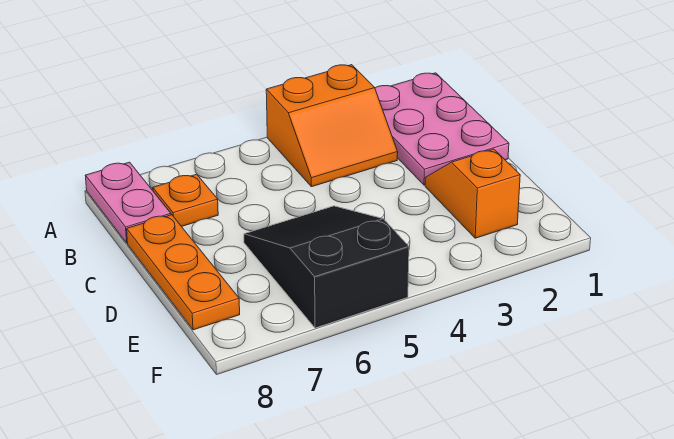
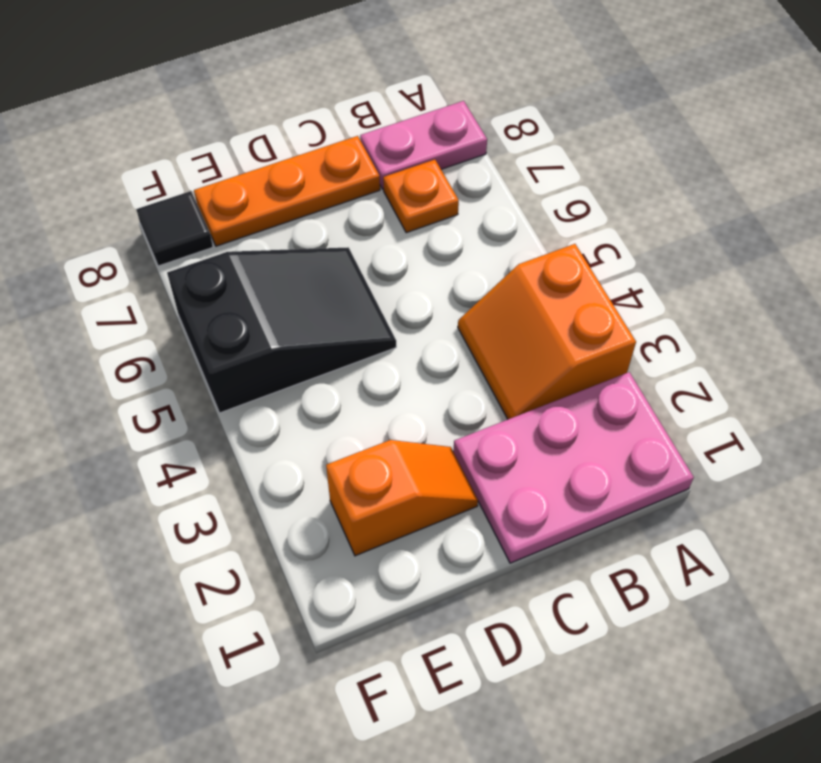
none -> black 1x1 tile [136,191,213,266]

